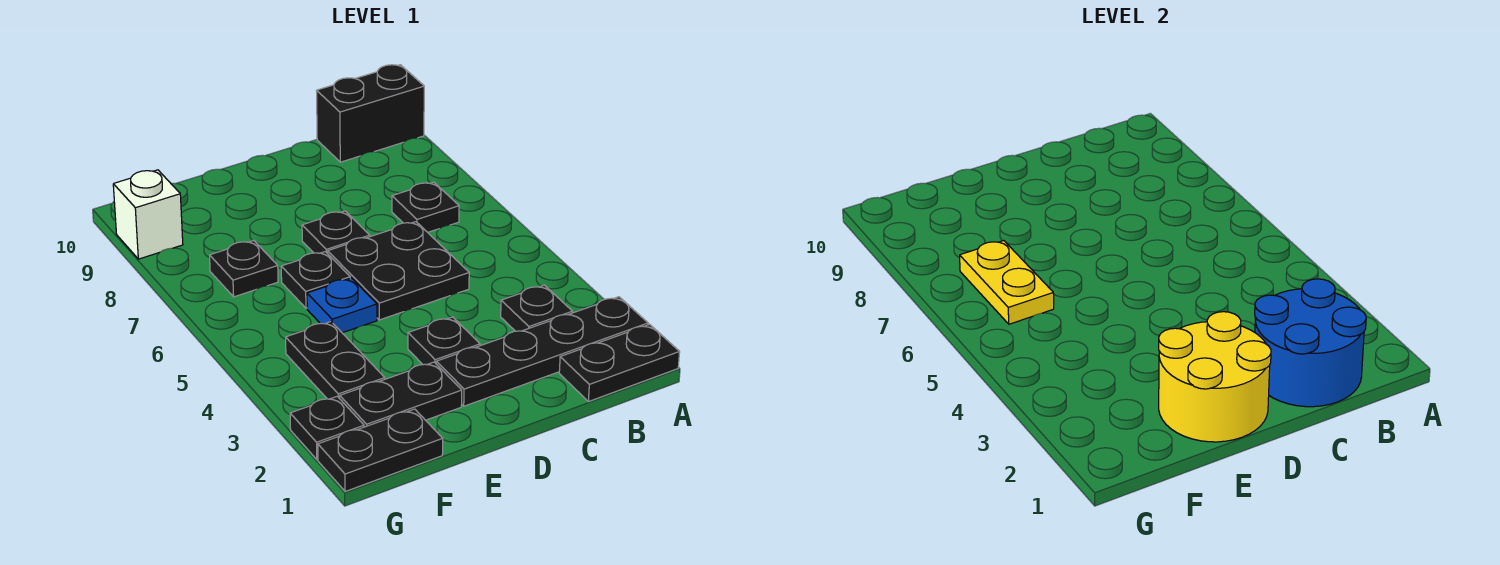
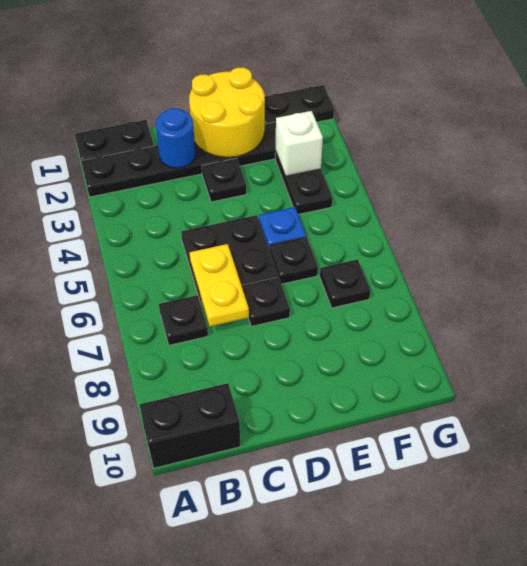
blue 2x2 round brick [1255,279,1366,407] -> blue 1x1 round brick [156,108,196,168]
black 1x1 plate [501,285,572,331] -> none
yellow 1x2 plate [960,241,1054,324] -> yellow 1x2 plate moved to [190,244,249,326]
black 1x1 plate [290,396,364,460] -> none
white 1x1 brick [113,170,183,259] -> white 1x1 brick moved to [276,111,323,176]

